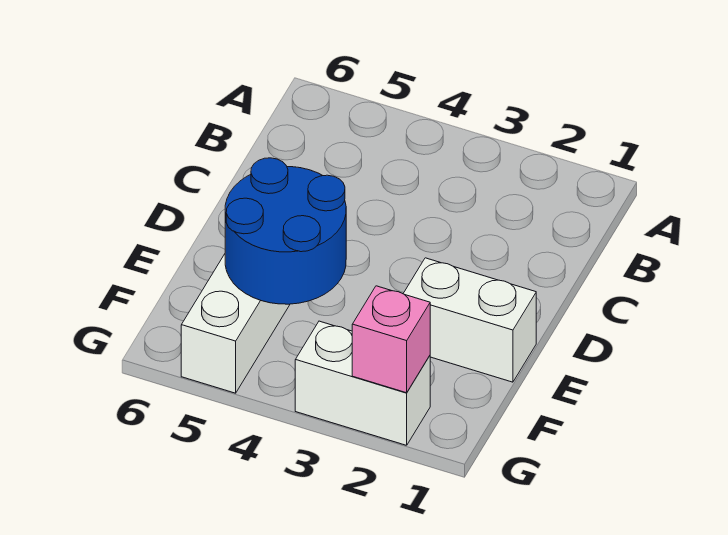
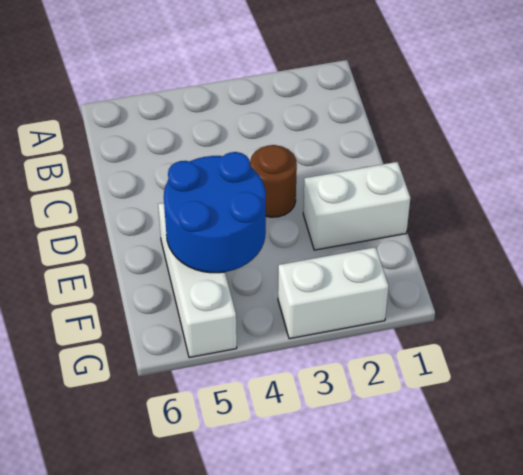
none -> brown 1x1 round brick [250,145,297,217]
pink 1x1 brick [352,286,430,393] -> none

